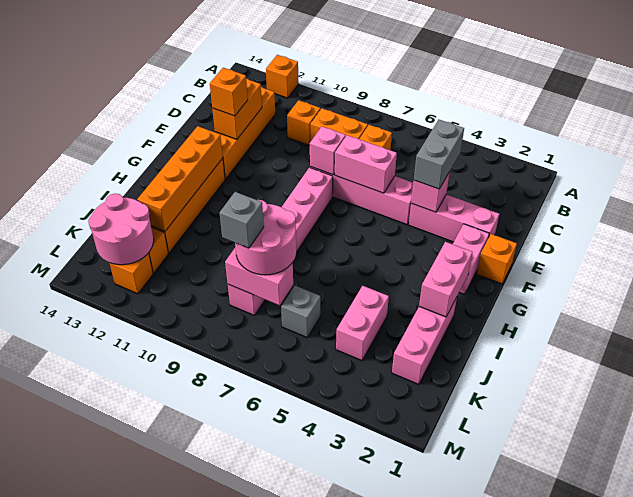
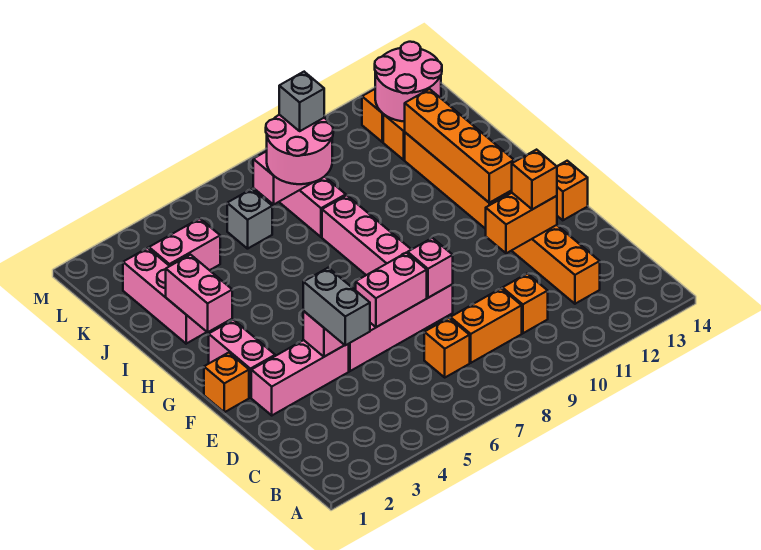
orange 1x1 brick [266,55,298,98] -> orange 1x1 brick moved to [557,161,588,220]
orange 1x2 brick [212,79,262,139] -> orange 1x2 brick turned to [486,193,557,253]
pink 1x2 brick [336,286,389,361] -> pink 1x2 brick turned to [149,218,220,270]

